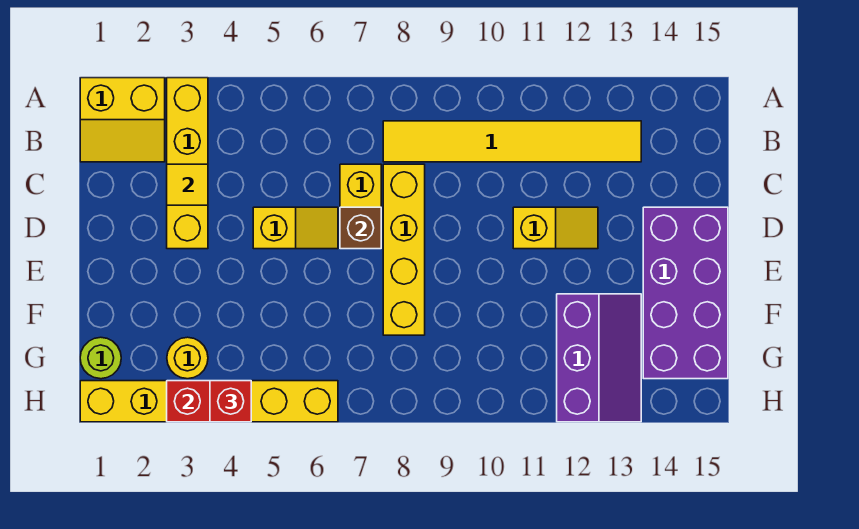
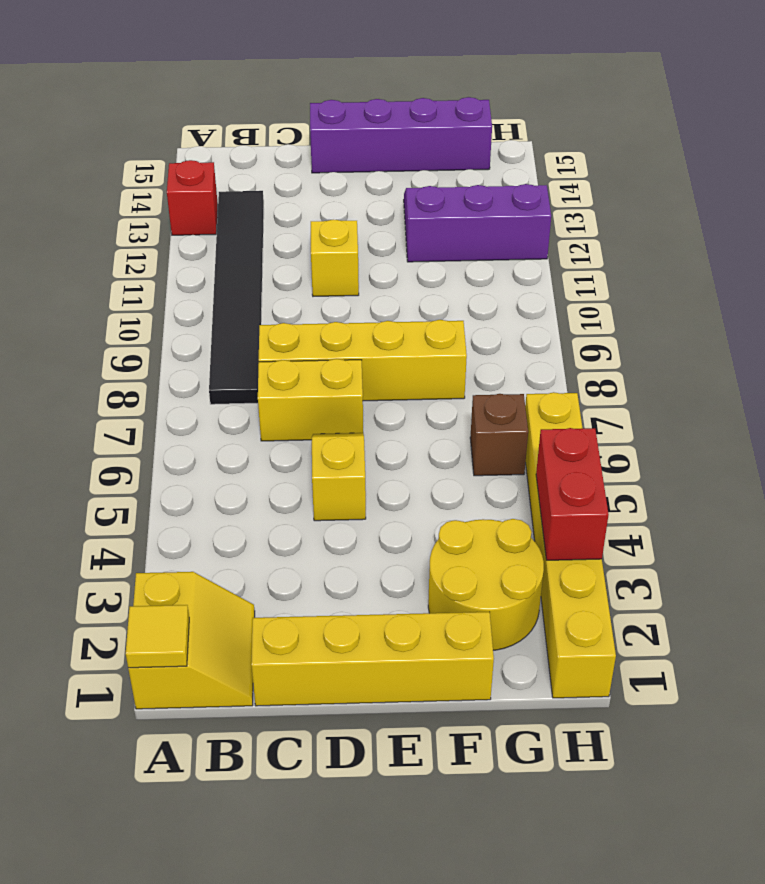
yellow 1x4 brick [167,78,208,249] -> yellow 1x4 brick moved to [251,612,494,706]
yellow 1x6 tile [383,121,641,162] -> black 1x6 tile [209,191,264,404]
yellow 1x1 tile [167,164,208,205] -> yellow 1x1 tile moved to [126,605,189,668]
brown 1x1 brick [340,207,381,249] -> brown 1x1 brick moved to [470,394,528,476]
purple 2x4 brick [643,207,728,379] -> purple 1x4 brick [310,97,492,173]
lime 1x1 round brick [80,337,121,379] -> none
yellow 1x1 round brick [167,337,208,379] -> yellow 2x2 round brick [428,519,544,650]
red 1x1 brick [210,381,251,422] -> red 1x1 brick moved to [167,160,218,235]

